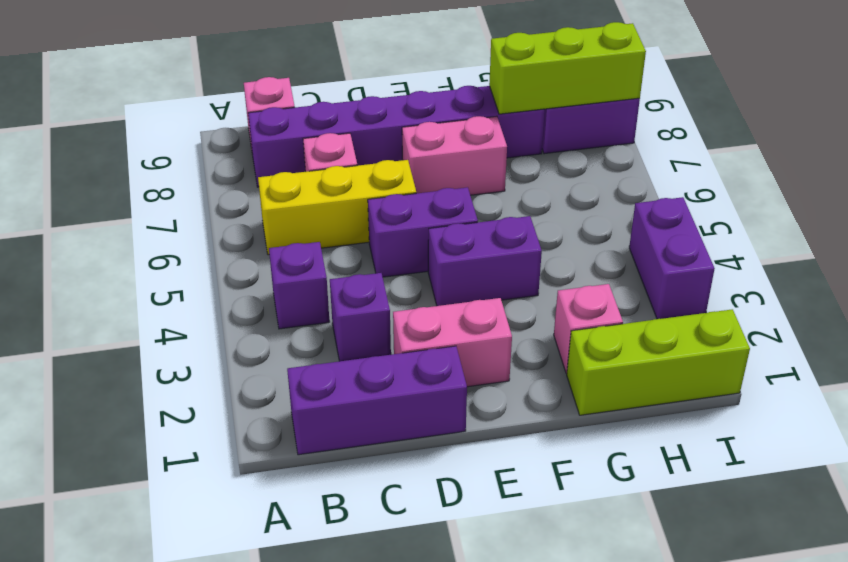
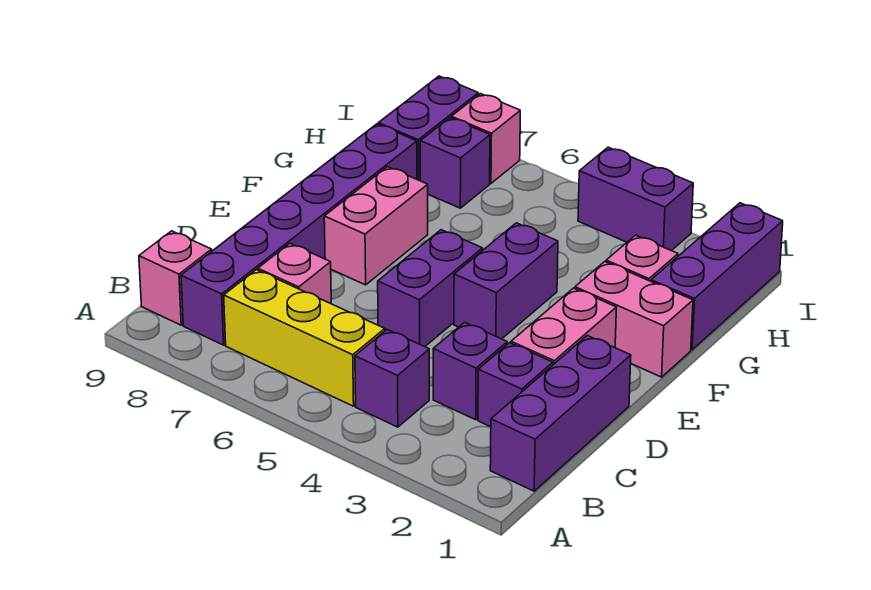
yellow 1x3 brick [258,160,416,255] -> yellow 1x3 brick turned to [224,270,385,406]
none -> purple 1x1 brick [478,343,553,427]
none -> pink 1x2 brick [575,262,693,377]
lime 1x3 brick [567,309,750,415] -> purple 1x3 brick [651,203,783,350]
lime 1x3 brick [489,22,646,114] -> none
none -> purple 1x1 brick [420,118,490,208]
none -> pink 1x1 brick [451,94,520,183]

